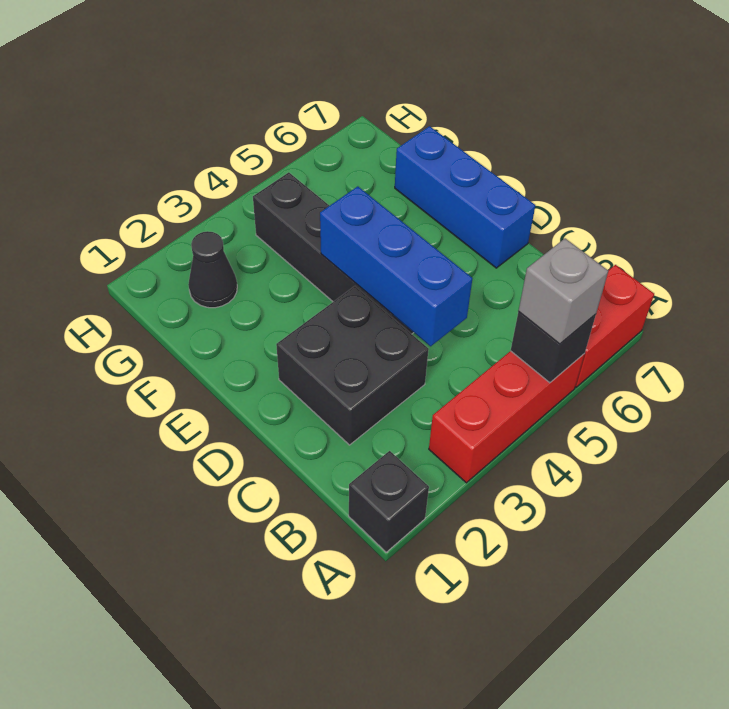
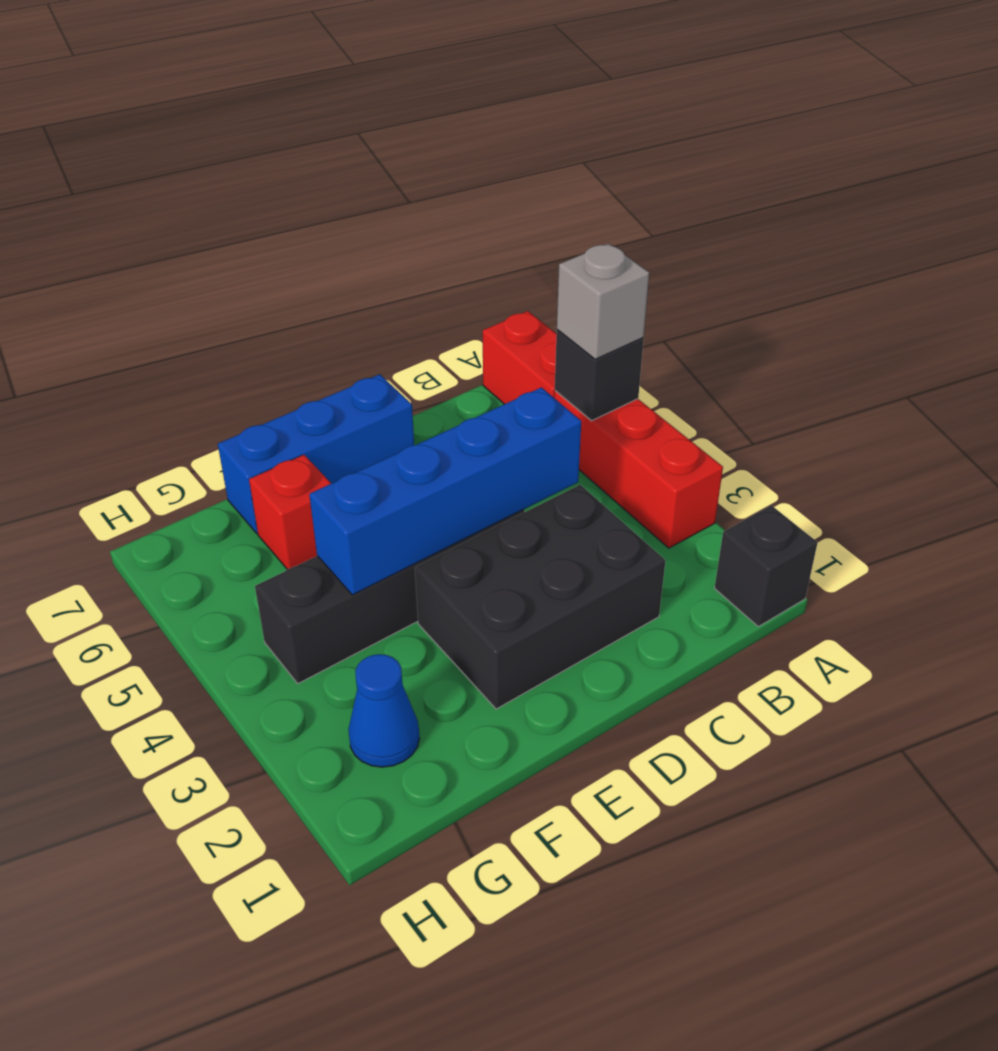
black 2x2 brick [276,286,429,445] -> black 2x3 brick [415,485,666,709]
blue 1x3 brick [320,186,473,346] -> blue 1x4 brick [309,387,581,595]
none -> red 1x1 brick [249,455,331,569]
black 1x1 cone [188,231,237,308] -> blue 1x1 cone [348,654,420,767]

